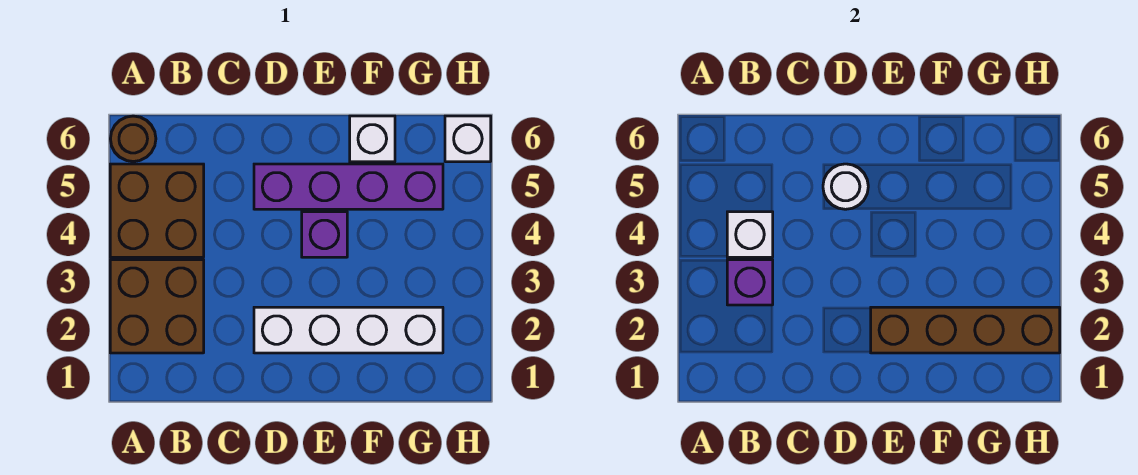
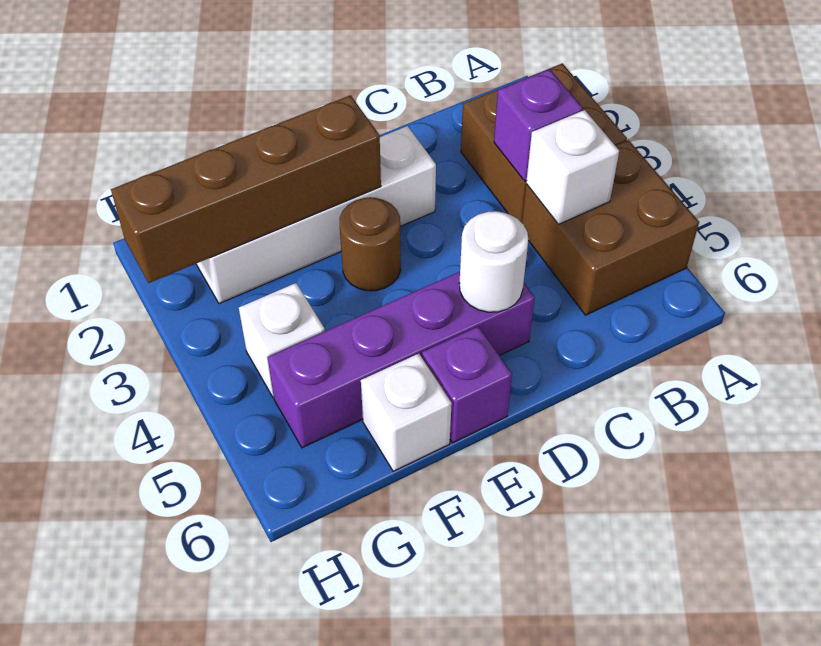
brown 1x1 round brick [110,116,156,162] -> brown 1x1 round brick moved to [340,197,401,291]
purple 1x1 brick [302,212,347,257] -> purple 1x1 brick moved to [422,326,512,443]
white 1x1 brick [445,116,491,162] -> white 1x1 brick moved to [239,283,325,397]

